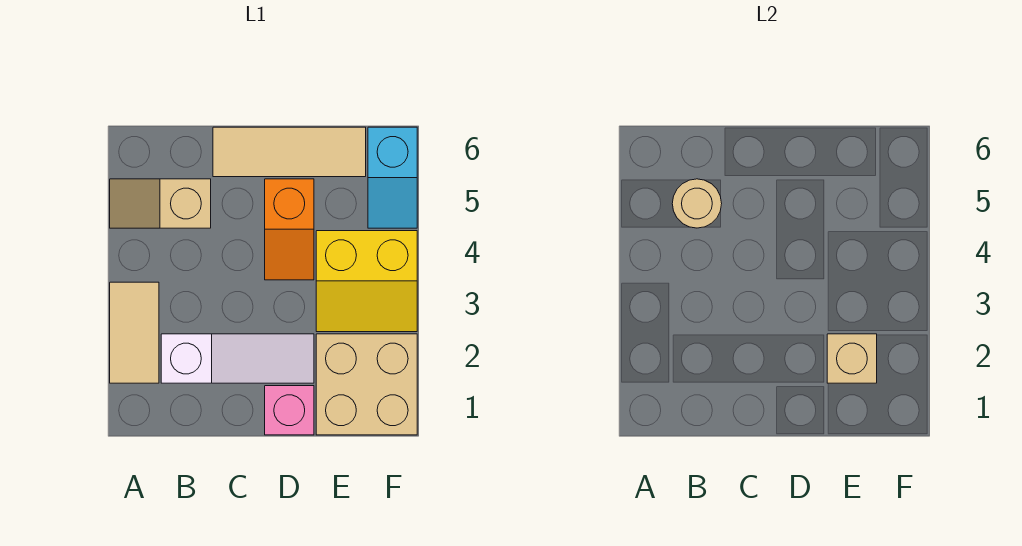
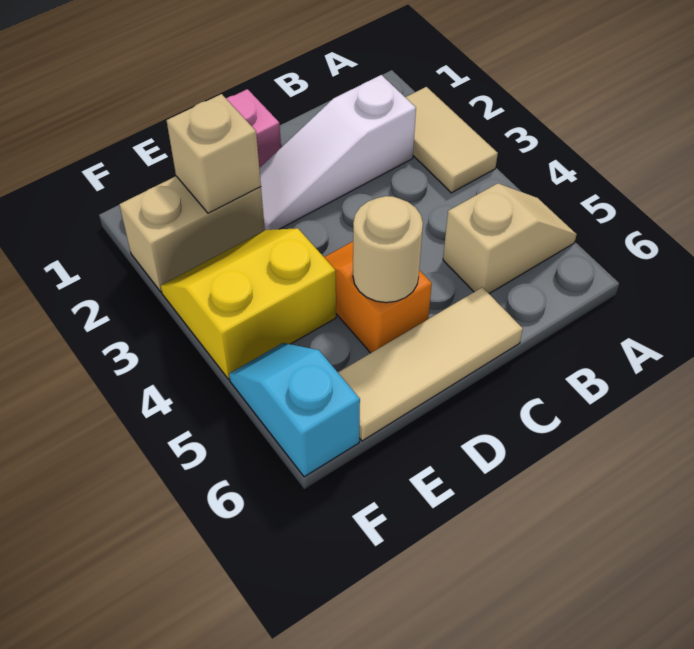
tan 1x1 round brick [672,179,722,228] -> tan 1x1 round brick moved to [353,196,423,303]
tan 2x2 brick [316,334,417,435] -> tan 1x2 brick [119,176,265,292]

